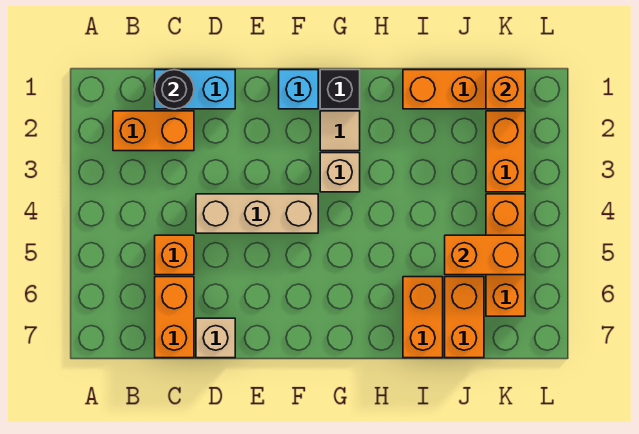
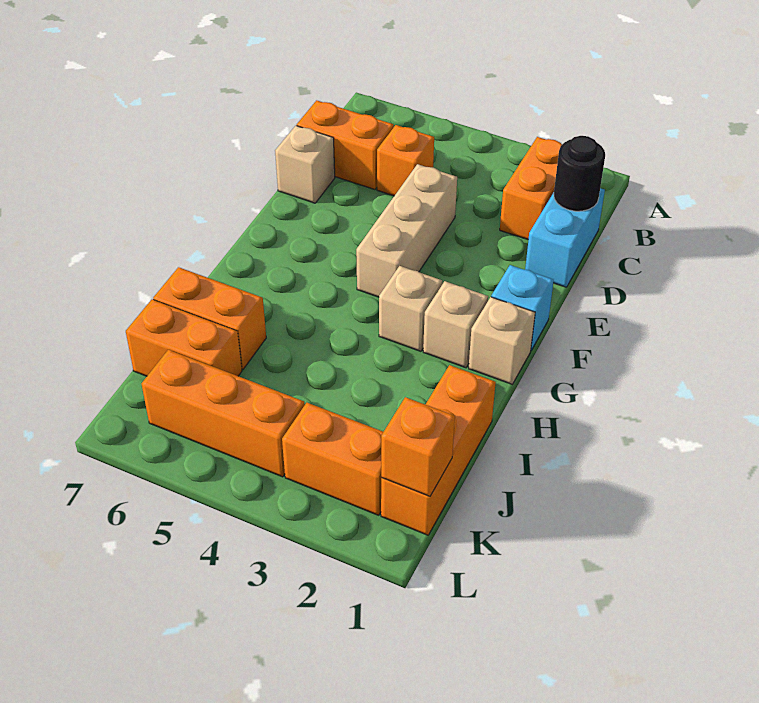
black 1x1 brick [320,70,360,109] -> tan 1x1 brick [469,297,535,384]
tan 1x1 tile [320,111,360,151] -> tan 1x1 brick [423,281,488,368]
orange 1x2 brick [445,235,525,275] -> none

